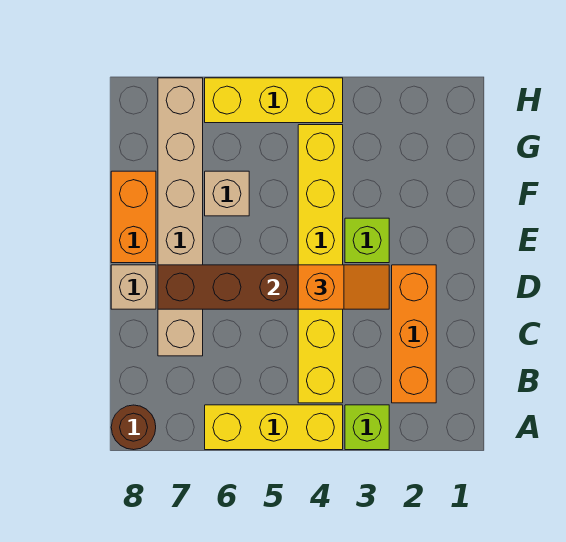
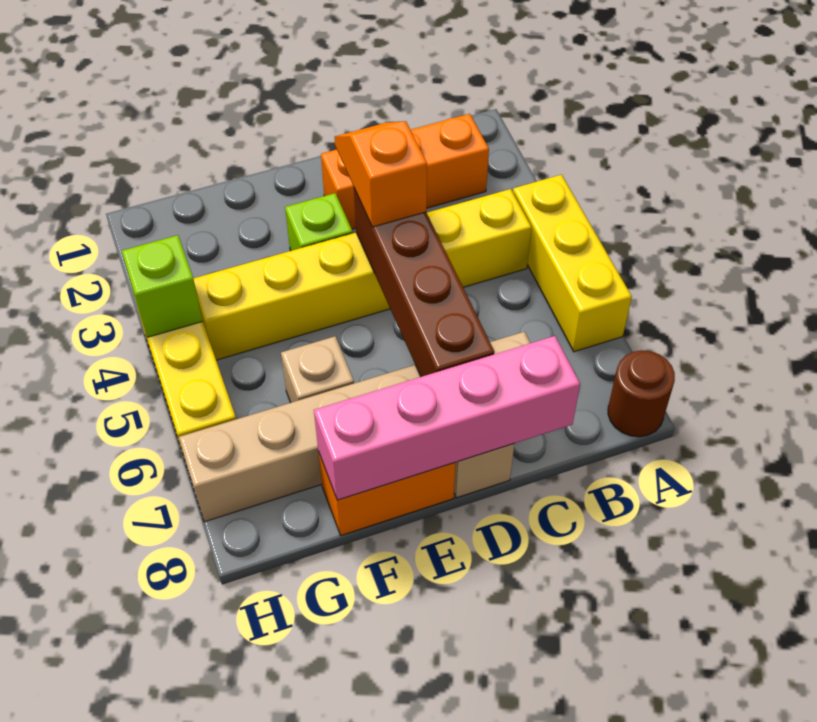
lime 1x1 brick [345,405,389,450] -> lime 1x1 brick moved to [122,235,203,337]
none -> pink 1x4 brick [314,336,580,500]

